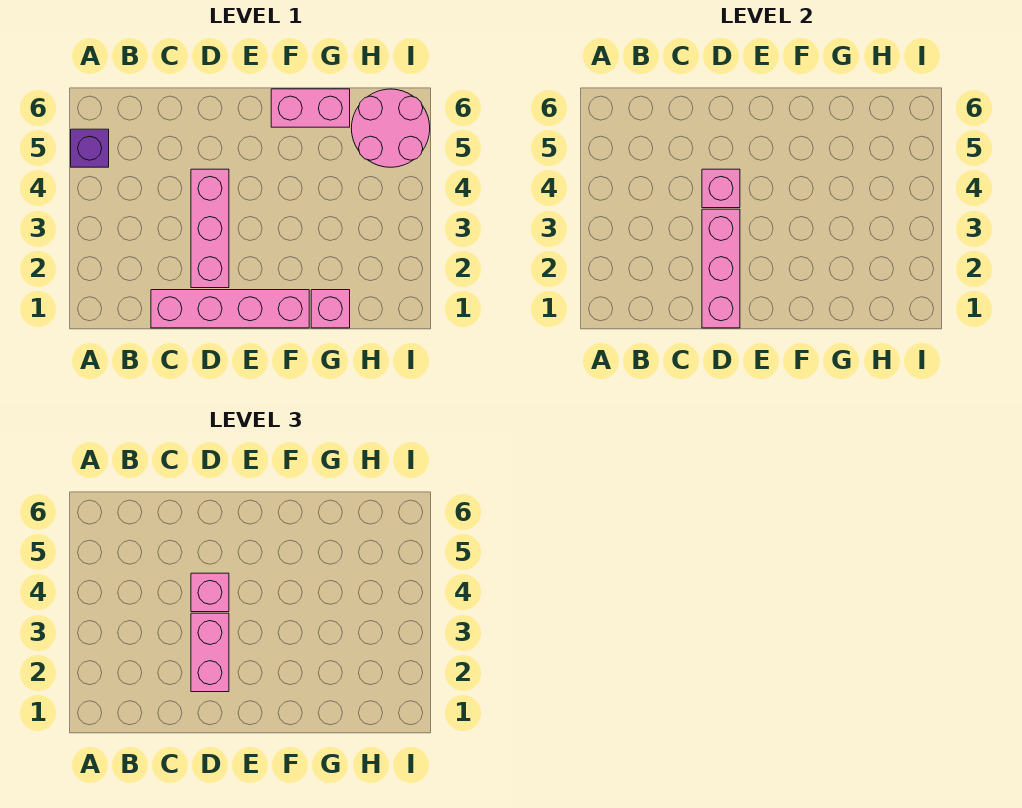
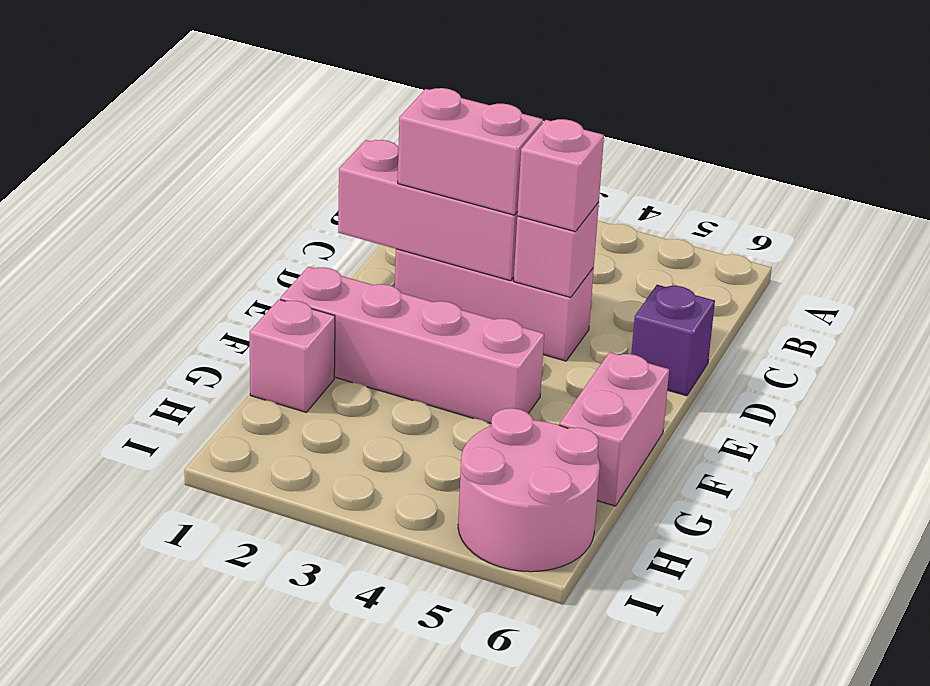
purple 1x1 brick [71,129,109,167] -> purple 1x1 brick moved to [631,285,715,396]
pink 1x4 brick [151,290,309,328] -> pink 1x4 brick turned to [280,267,544,424]

